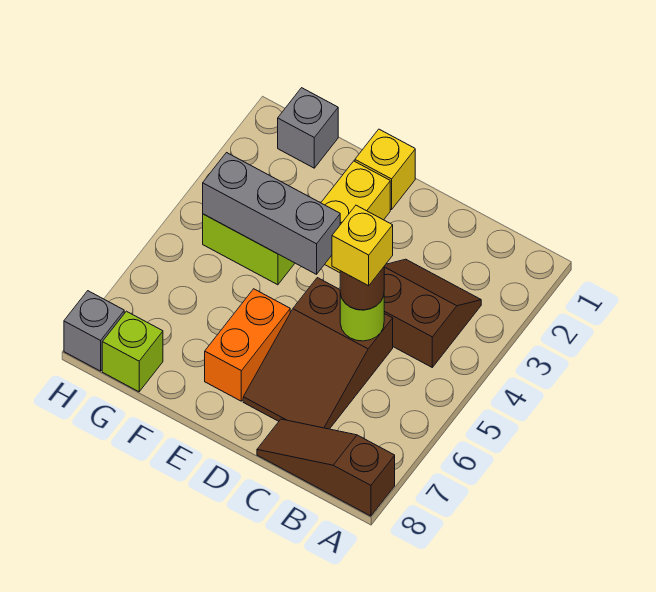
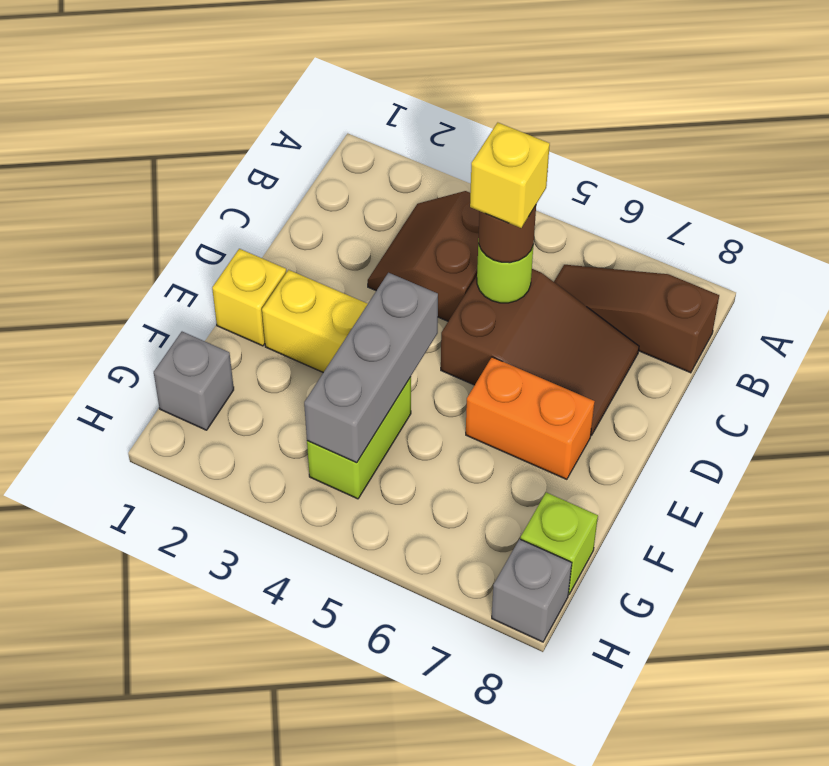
brown 1x3 slope [257,419,395,516] -> brown 1x3 slope turned to [554,265,719,373]

